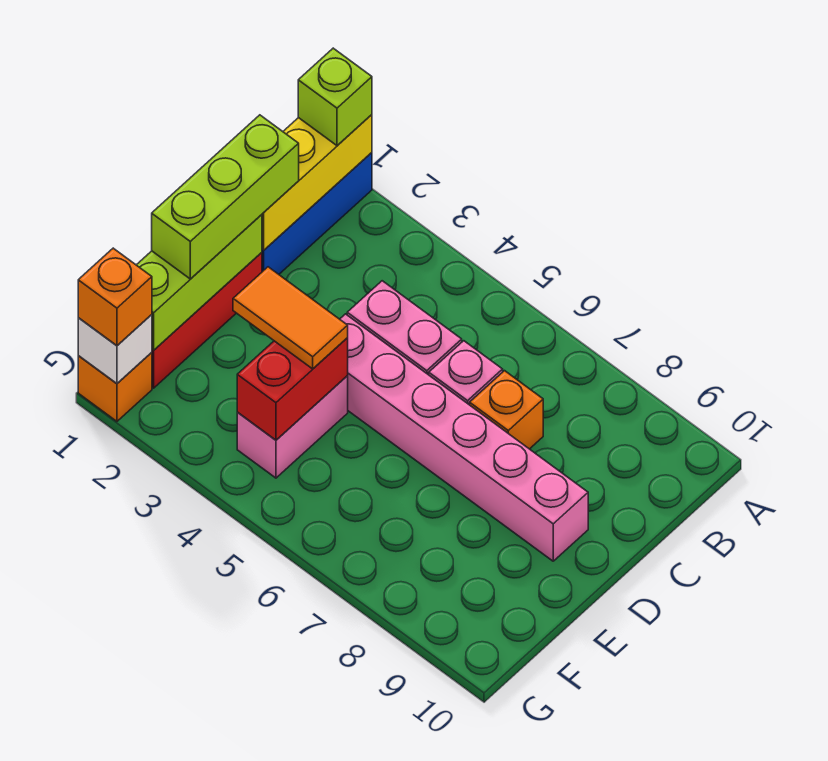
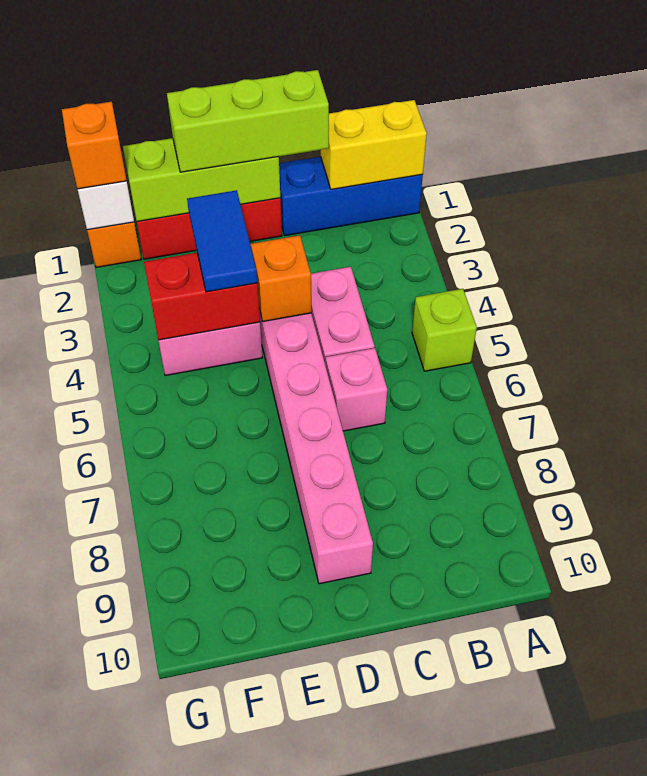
yellow 1x3 brick [262,115,372,250] -> yellow 1x2 brick [321,100,427,189]
lime 1x1 brick [298,48,372,146] -> lime 1x1 brick moved to [412,289,477,371]
orange 1x1 brick [470,371,543,449] -> orange 1x1 brick moved to [250,235,311,322]
orange 1x2 tile [233,267,348,369] -> blue 1x2 tile [187,190,257,292]

